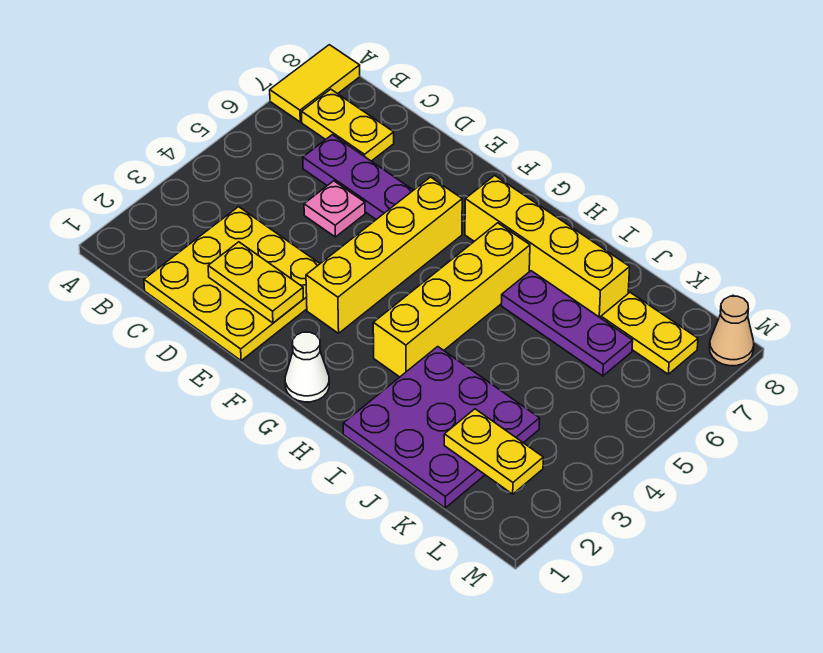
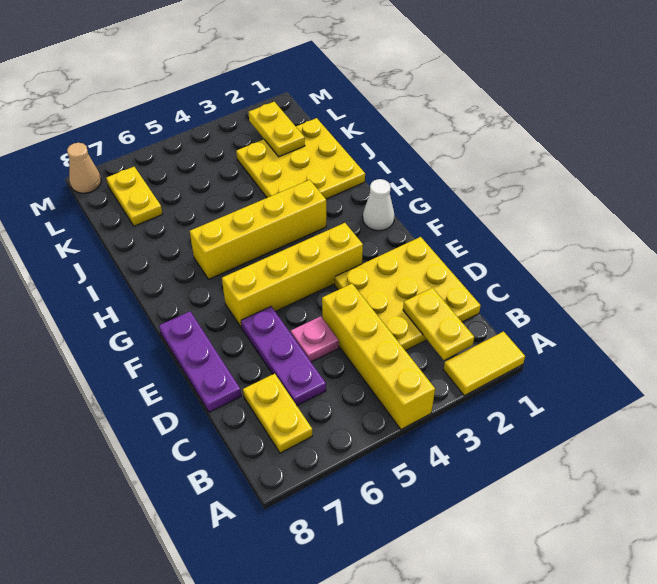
yellow 1x2 tile [270,45,360,122] -> yellow 1x2 tile moved to [443,332,525,396]
yellow 1x2 plate [208,242,303,323] -> yellow 1x2 plate moved to [403,288,474,360]
yellow 1x4 brick [465,175,630,318] -> yellow 1x4 brick moved to [322,284,435,429]
purple 3x3 plate [343,347,540,508] -> yellow 3x3 plate [236,118,365,199]
purple 1x3 plate [501,271,633,376] -> purple 1x3 plate moved to [159,312,241,412]

